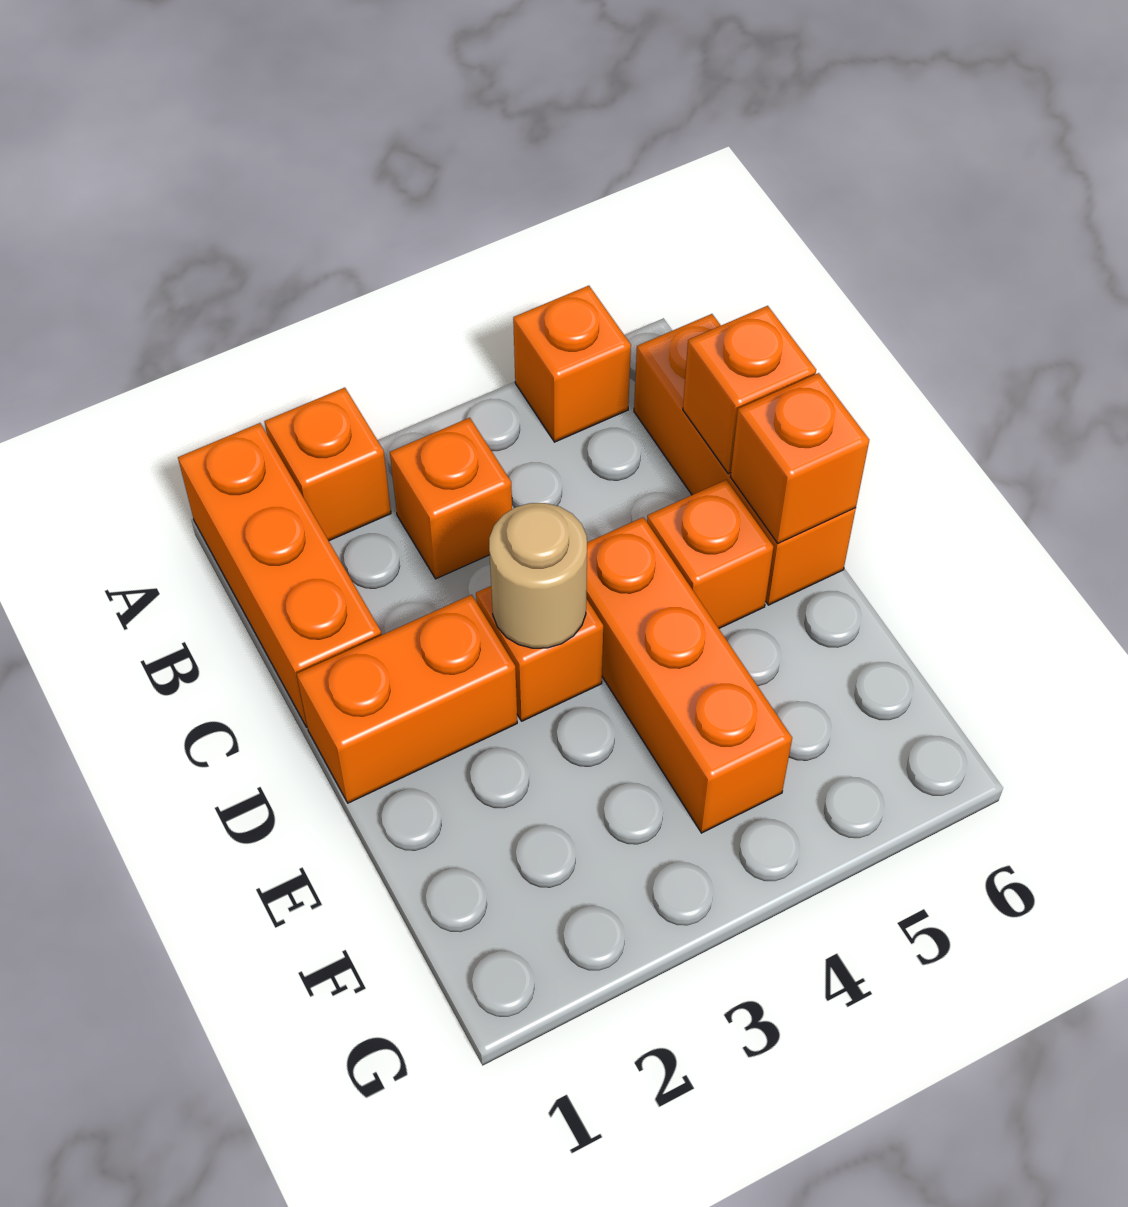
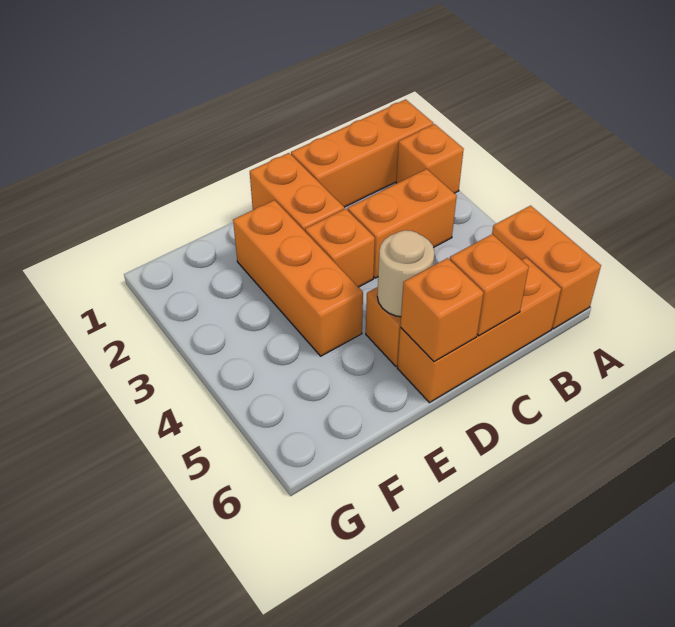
orange 1x1 brick [513,286,631,442] -> orange 1x2 brick [492,206,601,329]
orange 1x1 brick [390,418,512,579] -> orange 1x2 brick [348,169,457,278]
tan 1x1 round brick [489,503,587,648] -> tan 1x1 round brick moved to [377,230,435,317]
orange 1x3 brick [586,517,792,833] -> orange 1x3 brick turned to [233,200,363,356]

